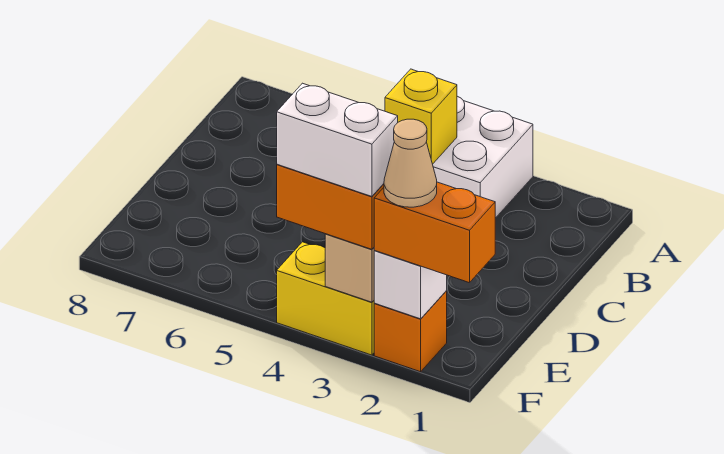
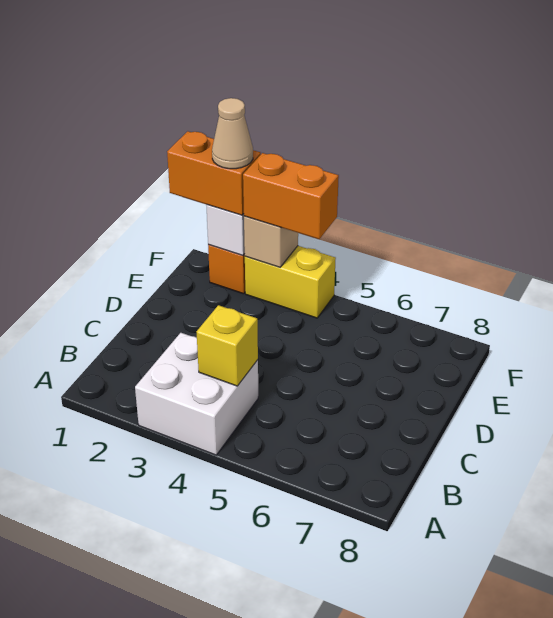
white 1x2 brick [277,83,398,197] -> none

